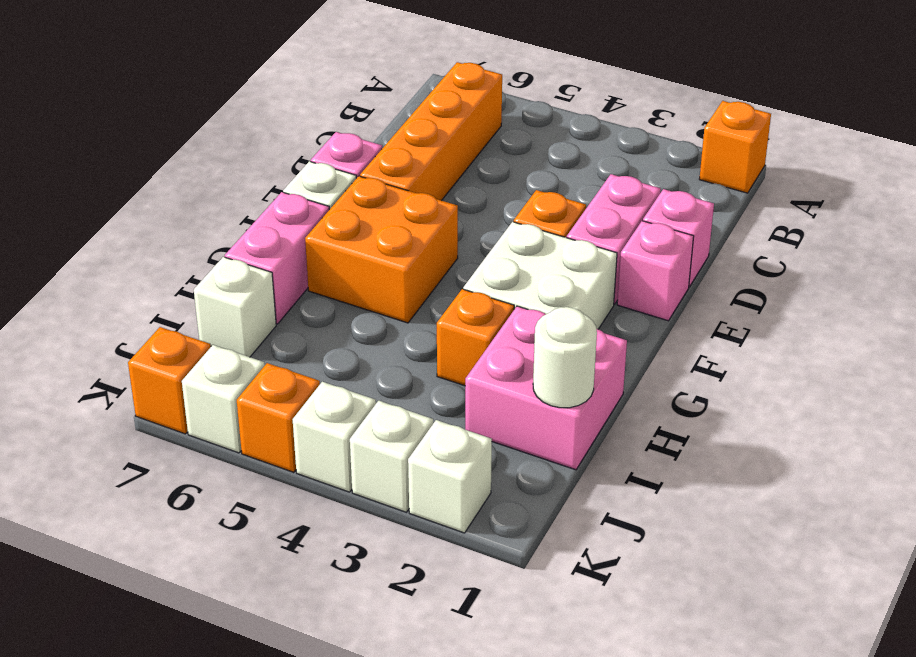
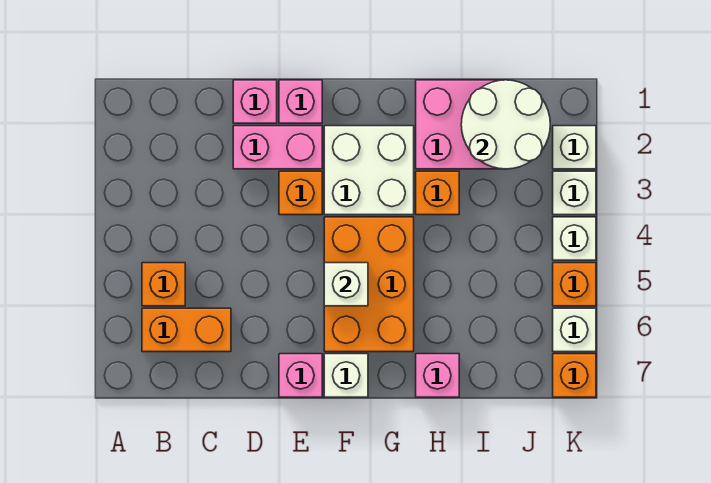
orange 1x1 brick [699,101,771,193] -> orange 1x1 brick moved to [142,263,185,306]
orange 1x4 brick [360,62,502,201] -> orange 1x2 brick [142,308,231,352]
orange 2x2 brick [305,176,458,323] -> orange 2x3 brick [324,217,414,352]
pink 1x2 brick [225,192,329,324] -> pink 1x1 brick [416,354,459,397]
white 1x1 round brick [533,307,597,408] -> white 2x2 round brick [461,80,550,169]
white 1x1 brick [194,257,276,357] -> white 1x1 brick moved to [324,263,368,306]

